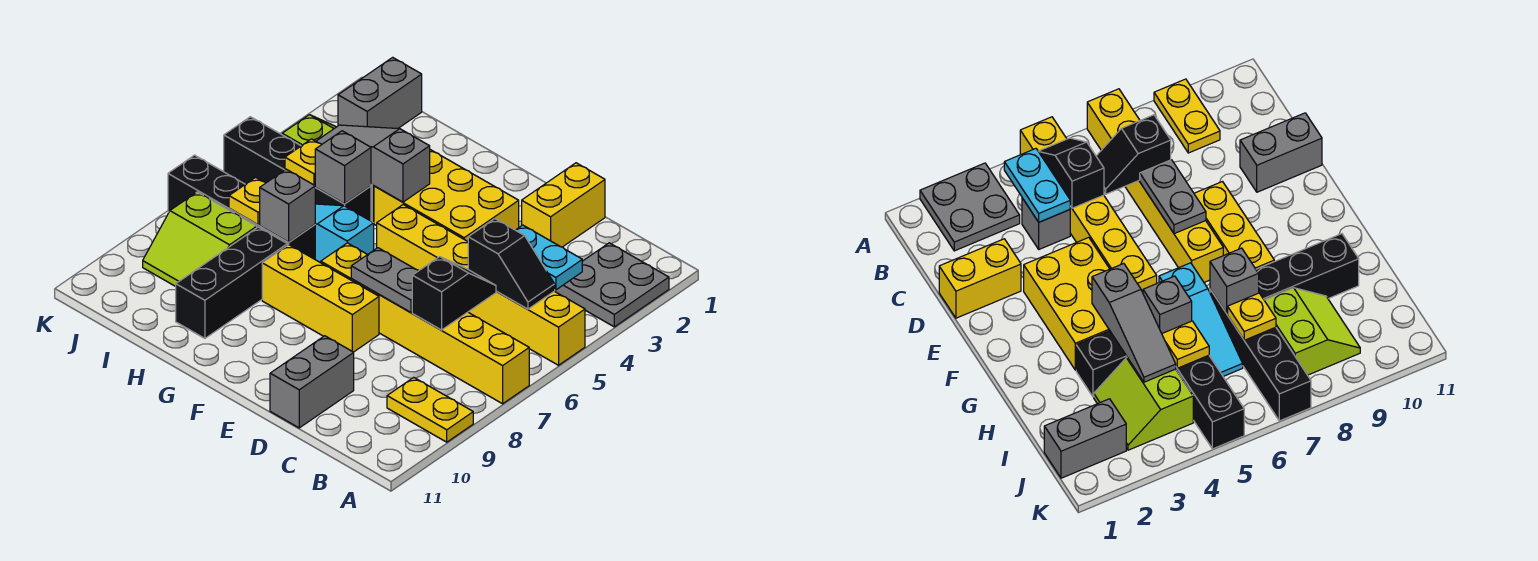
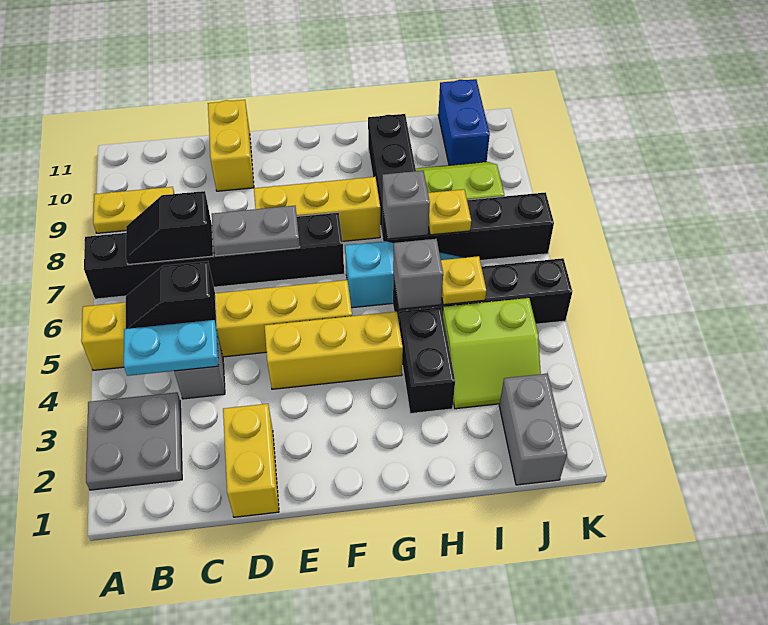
yellow 1x6 brick [321,243,529,404] -> black 1x6 brick [84,212,344,299]
black 1x2 slope [412,257,496,330] -> black 1x2 slope turned to [126,191,213,265]
grey 1x2 brick [270,336,354,428] -> yellow 1x2 brick [208,100,254,191]
yellow 2x3 brick [374,150,519,241] -> yellow 1x3 brick [264,312,403,389]
grey 1x3 slope [316,125,430,202] -> none
none -> blue 1x2 brick [438,79,490,165]

